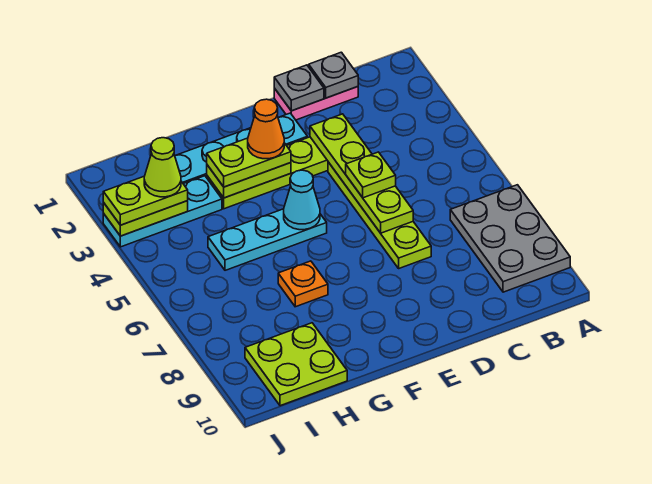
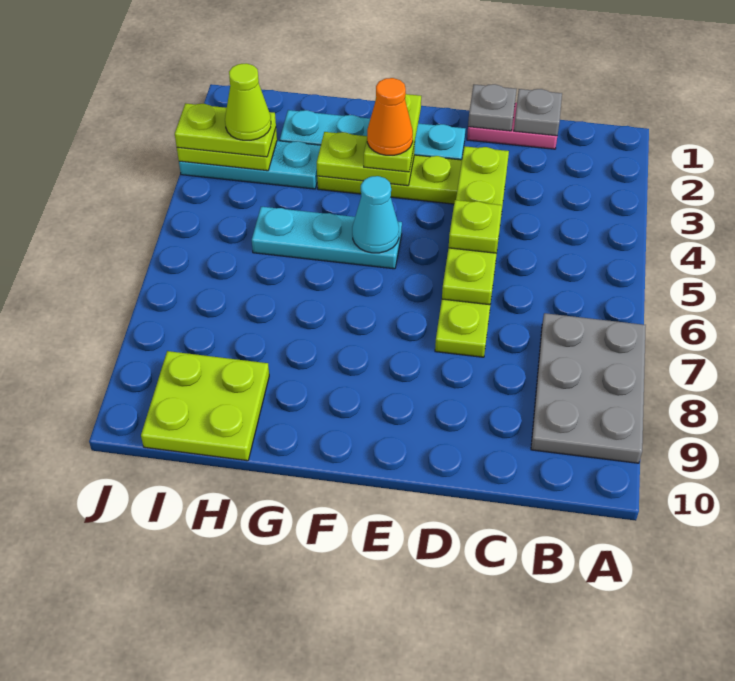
lime 1x2 plate [207,138,291,187] -> lime 1x2 plate turned to [364,94,421,172]
orange 1x1 plate [278,261,328,307] -> none

